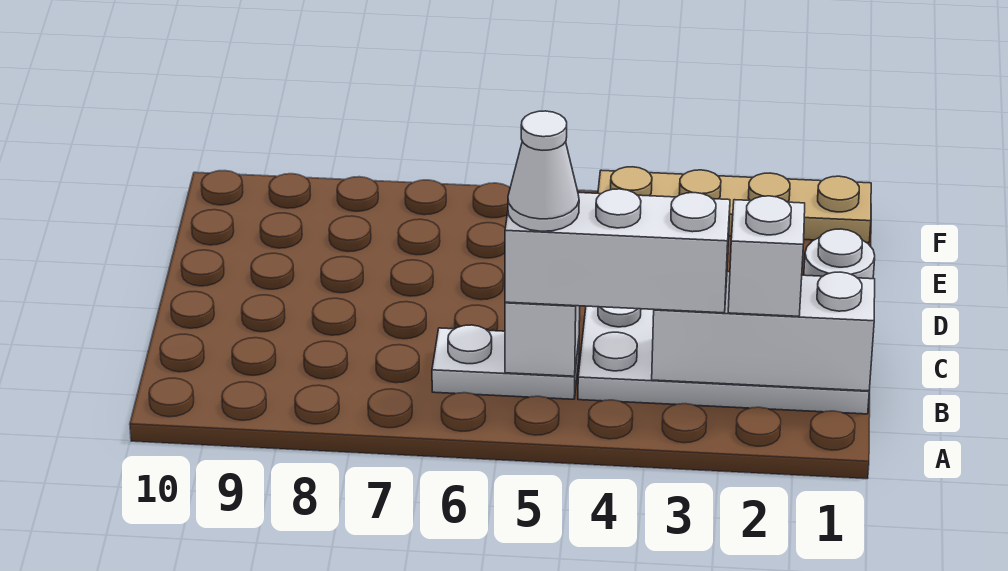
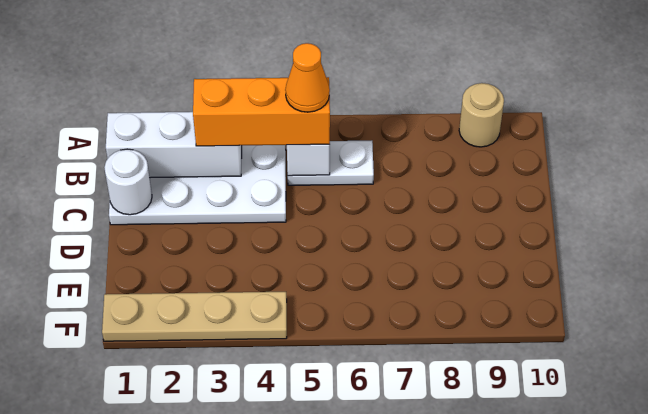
none -> tan 1x1 round brick [459,83,504,147]
white 1x1 brick [728,196,805,316] -> none
white 1x3 brick [505,189,730,313] -> orange 1x3 brick [193,77,330,146]
white 1x1 cone [508,111,579,231] -> orange 1x1 cone [285,43,330,112]

